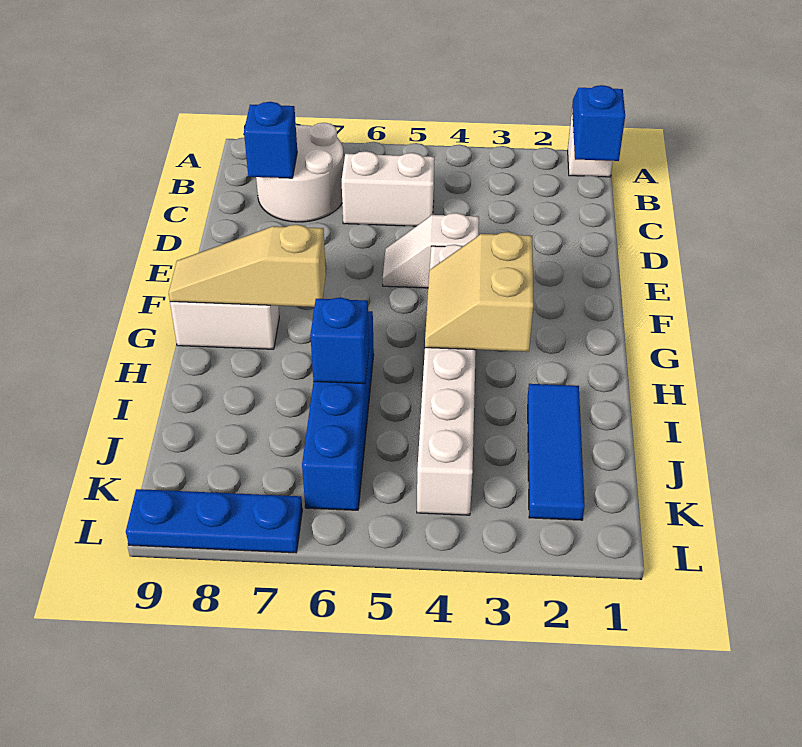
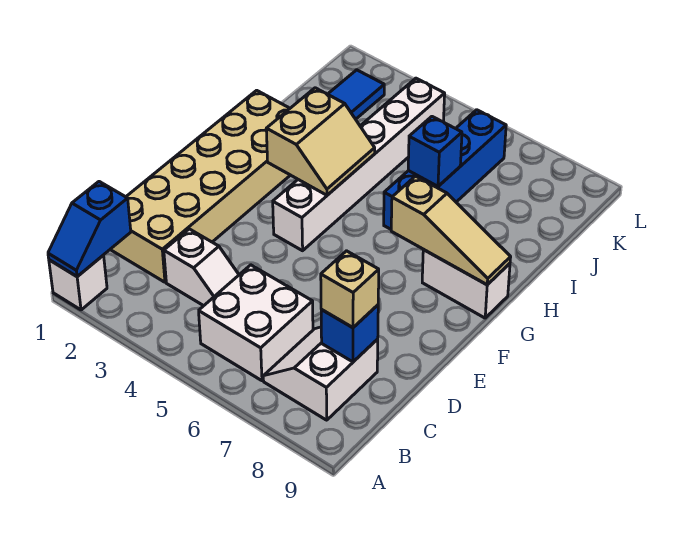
white 2x2 round brick [256,123,344,222] -> white 2x2 slope [263,327,378,420]
none -> tan 2x6 brick [110,90,290,282]
white 1x2 brick [342,151,435,226] -> white 2x2 brick [199,265,313,381]
none -> tan 1x1 brick [321,251,379,328]
white 1x2 slope [383,213,479,288] -> white 1x2 slope moved to [164,229,239,306]
blue 1x3 plate [126,489,302,553] -> none

